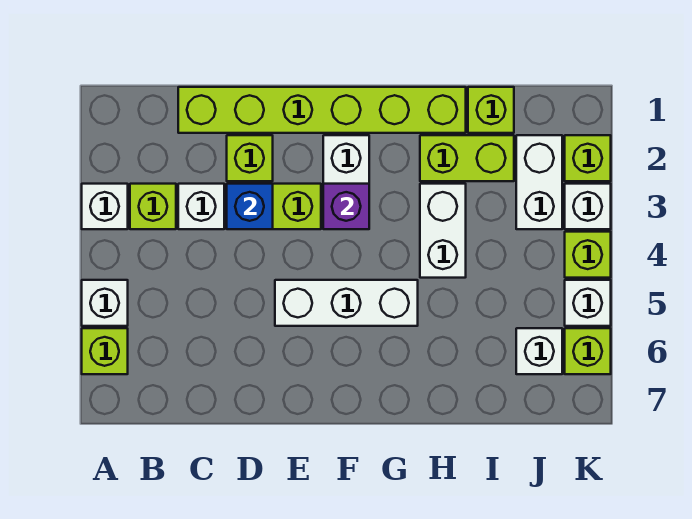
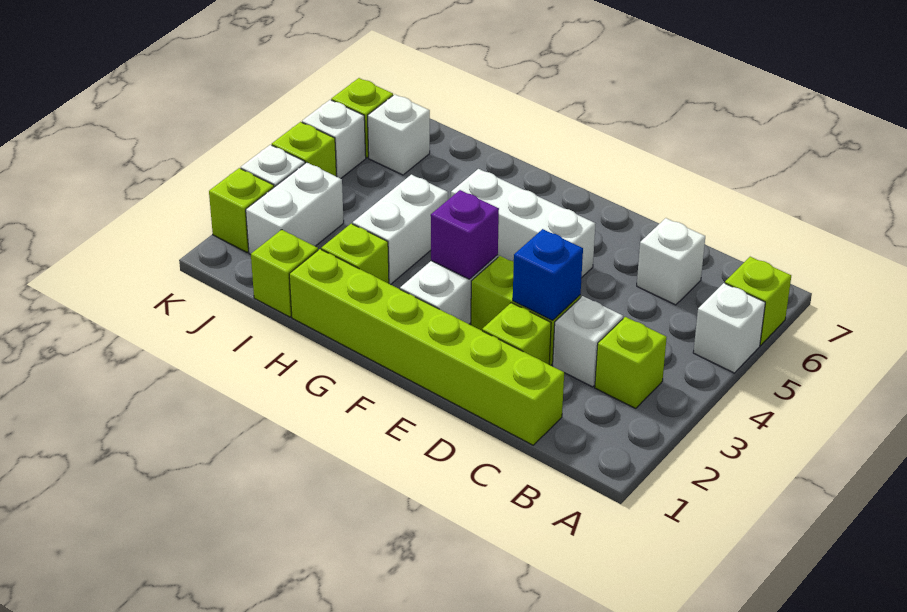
white 1x1 brick [82,184,128,229] -> white 1x1 brick moved to [637,218,705,305]
lime 1x2 brick [420,135,514,181] -> lime 1x1 brick [321,224,389,284]

